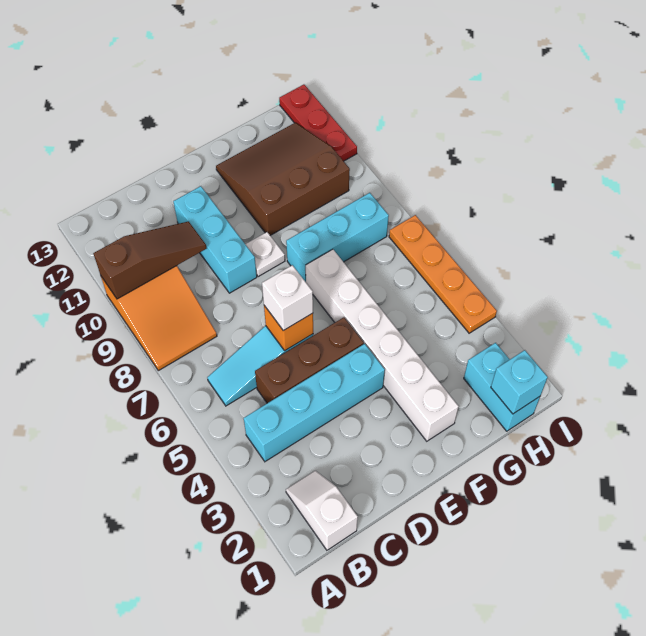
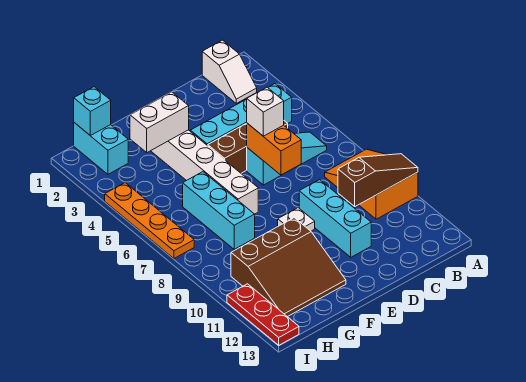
brown 1x3 slope [93,221,207,299] -> brown 1x3 slope turned to [338,154,418,206]
orange 1x1 brick [264,306,313,350] -> orange 1x2 brick [247,123,301,175]
none -> white 1x2 brick [130,92,189,152]
cyan 1x3 brick [286,193,389,282] -> cyan 1x3 brick turned to [183,172,255,249]

